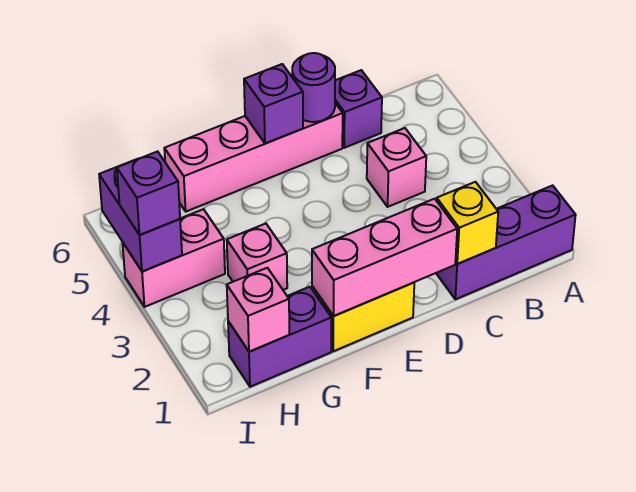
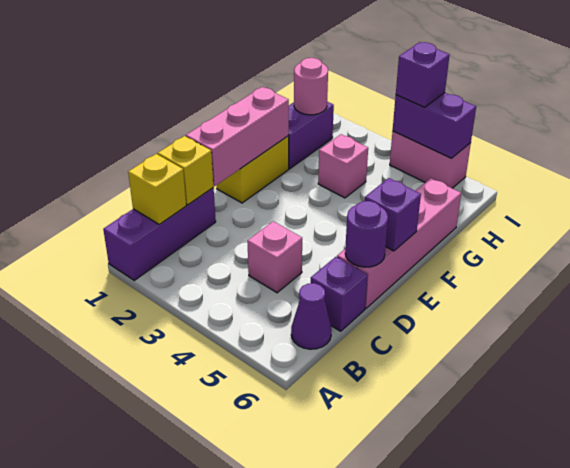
none -> yellow 1x1 brick [128,154,186,224]
none -> purple 1x1 cone [291,283,332,349]
pink 1x1 brick [227,268,289,352] -> pink 1x1 round brick [294,58,328,115]
pink 1x2 brick [122,209,225,307] -> pink 1x2 brick turned to [390,131,471,188]

